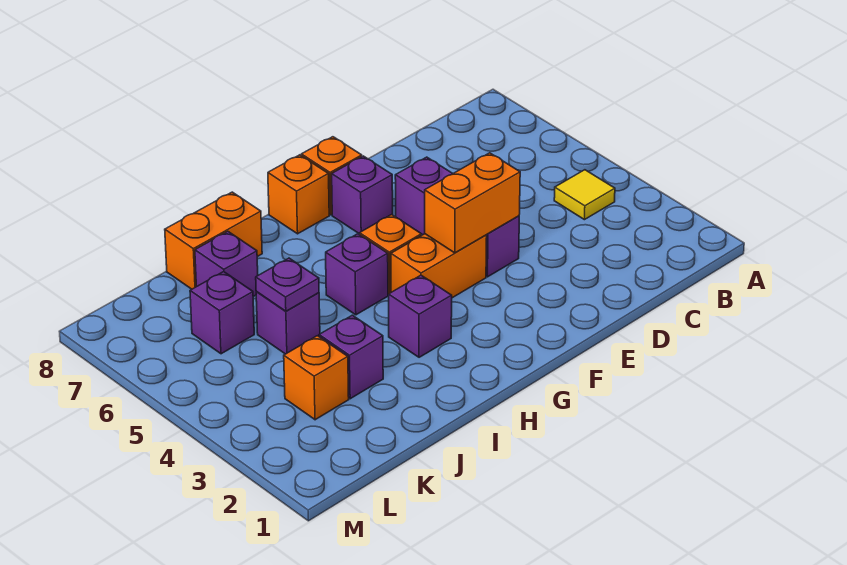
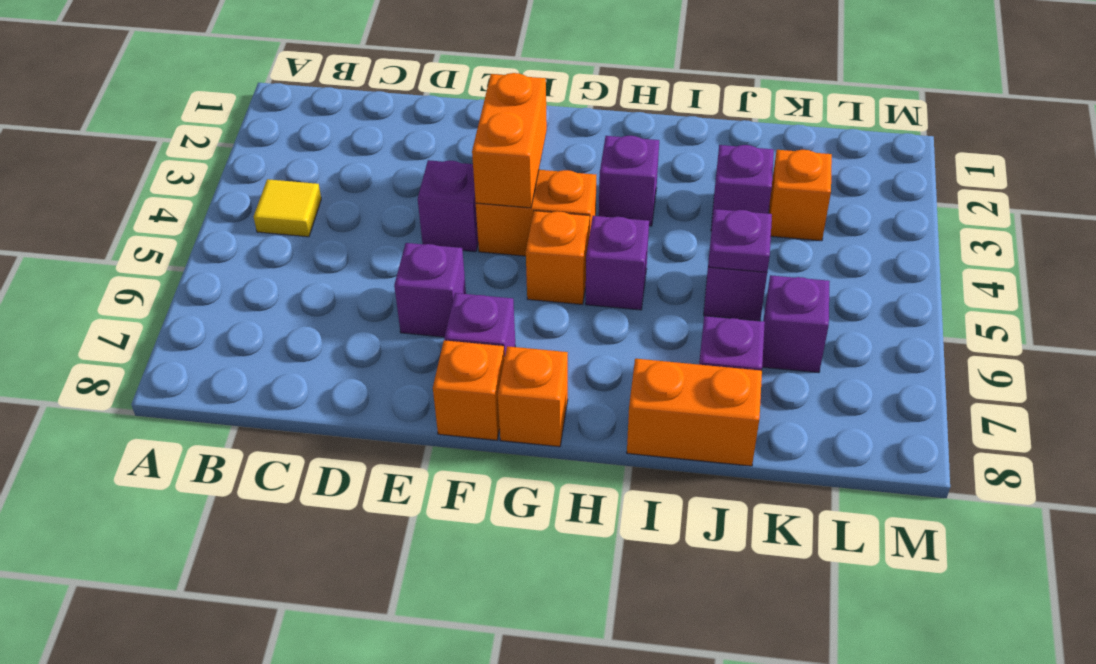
orange 1x2 brick [425,153,520,253] -> orange 1x2 brick turned to [472,73,547,208]

